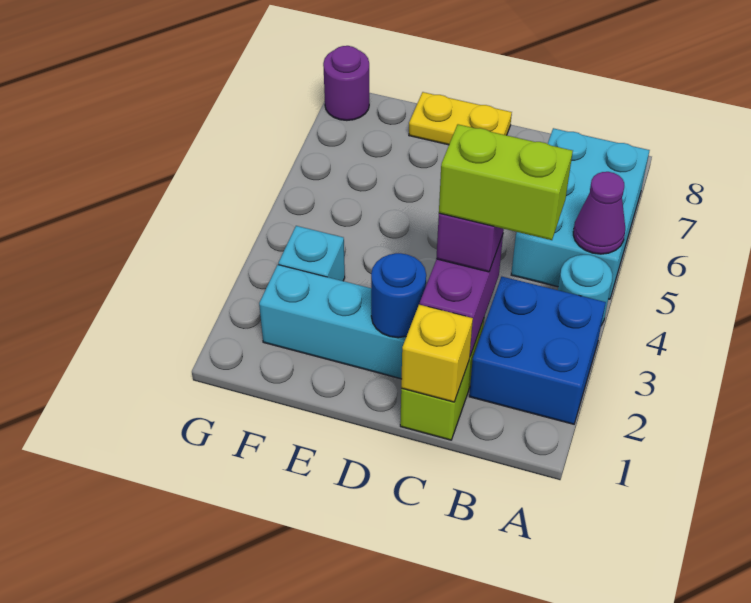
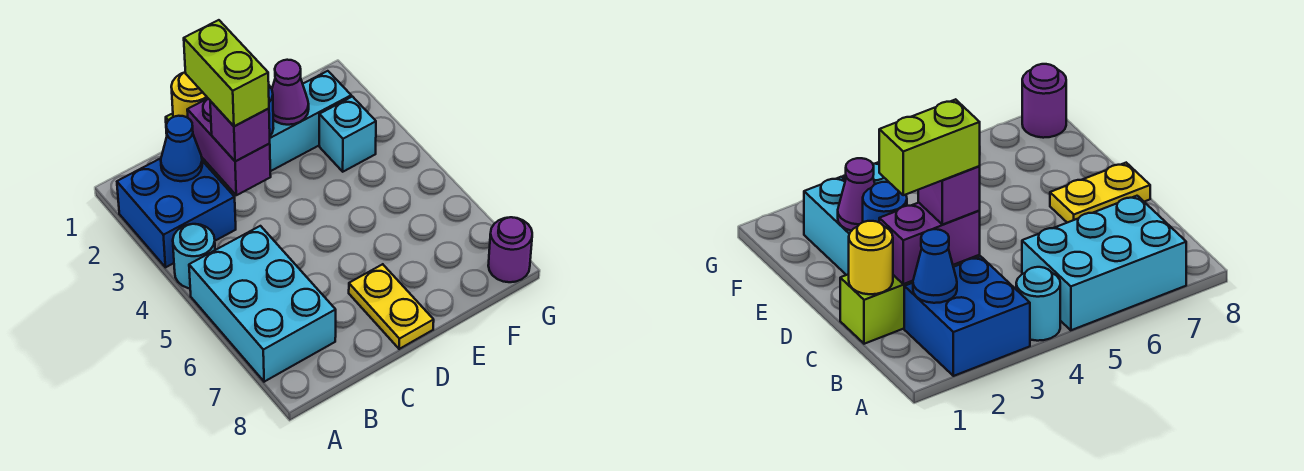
purple 1x1 cone [573,172,625,254] -> purple 1x1 cone moved to [272,60,309,125]
none -> blue 1x1 cone [161,116,202,181]
lime 1x2 brick [439,124,573,240] -> lime 1x2 brick turned to [184,20,269,126]
yellow 1x1 brick [401,305,473,402] -> yellow 1x1 round brick [171,72,208,118]
yellow 1x2 plate [409,92,512,145] -> yellow 1x2 plate turned to [349,264,434,349]

